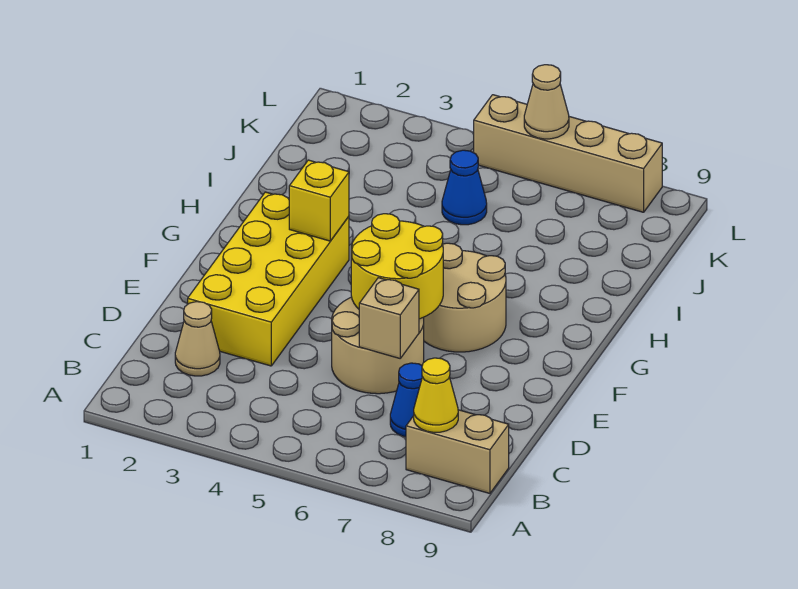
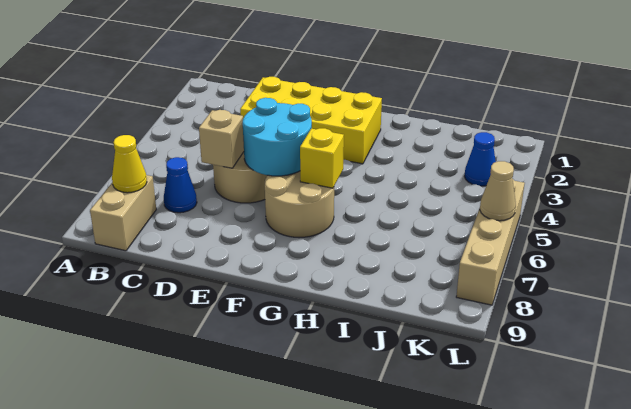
tan 1x1 cone [175,302,220,376] -> none
yellow 2x2 round brick [351,214,443,319] -> cyan 2x2 round brick [243,98,312,176]
yellow 1x1 brick [289,160,349,241] -> yellow 1x1 brick moved to [300,128,344,188]
blue 1x1 cone [442,150,487,225] -> blue 1x1 cone moved to [465,132,496,186]

